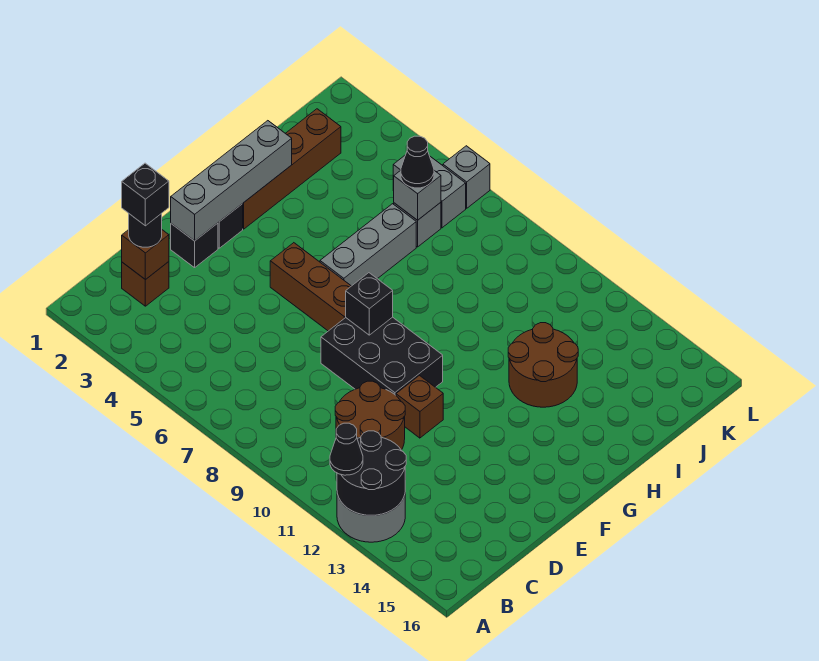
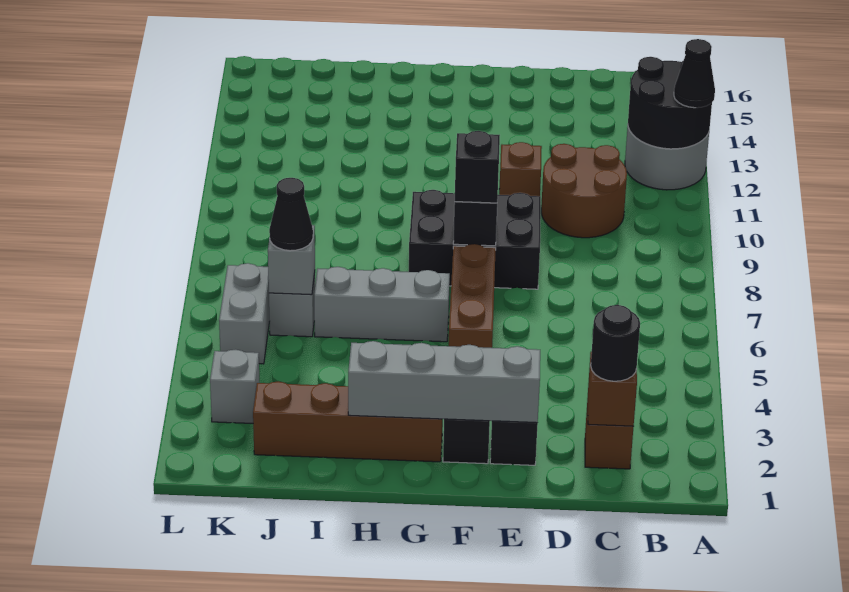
black 1x1 brick [122,163,169,226] -> black 1x1 brick moved to [455,131,500,203]
black 2x3 brick [321,317,443,395] -> black 2x3 brick turned to [409,190,541,289]
brown 2x2 round brick [508,323,578,407] -> none
grey 1x1 brick [443,146,490,208] -> grey 1x1 brick moved to [210,350,260,423]

